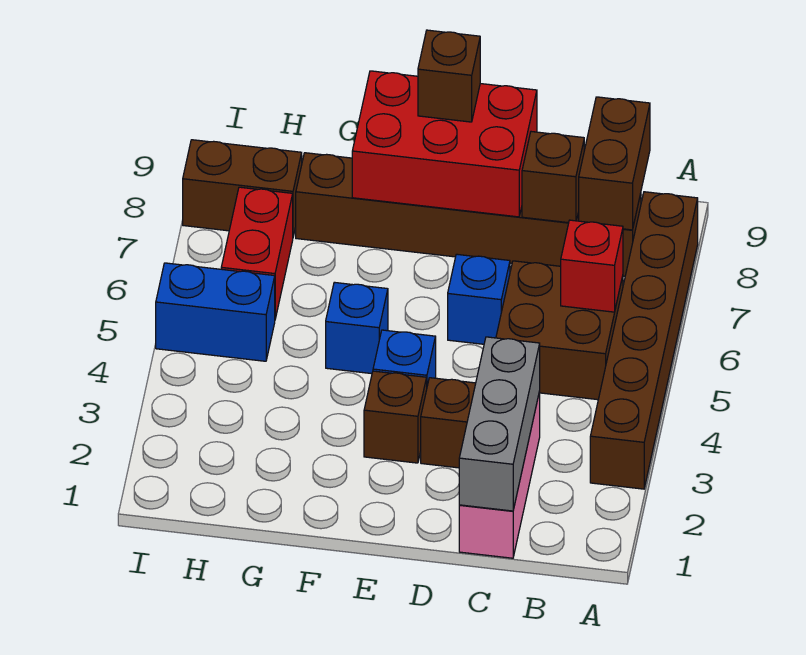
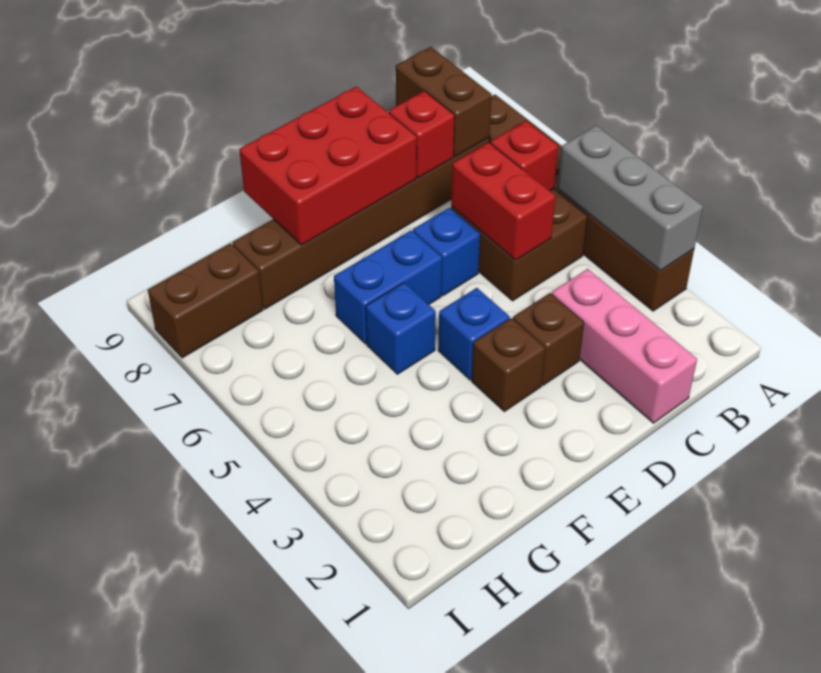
grey 1x3 brick [459,337,540,511] -> grey 1x3 brick moved to [557,125,703,271]
brown 1x1 brick [522,132,584,223] -> red 1x1 brick [389,91,455,178]
brown 1x1 brick [418,30,480,122] -> none
blue 1x2 brick [156,263,275,361] -> blue 1x2 brick moved to [334,230,442,344]
red 1x2 brick [221,187,293,319] -> red 1x2 brick moved to [451,142,555,260]

